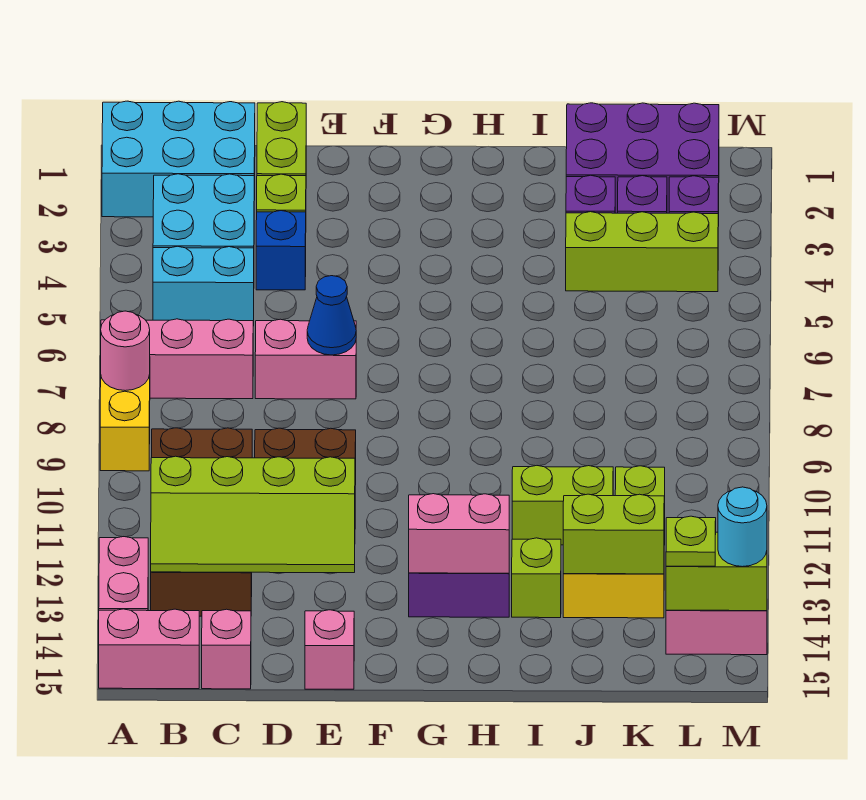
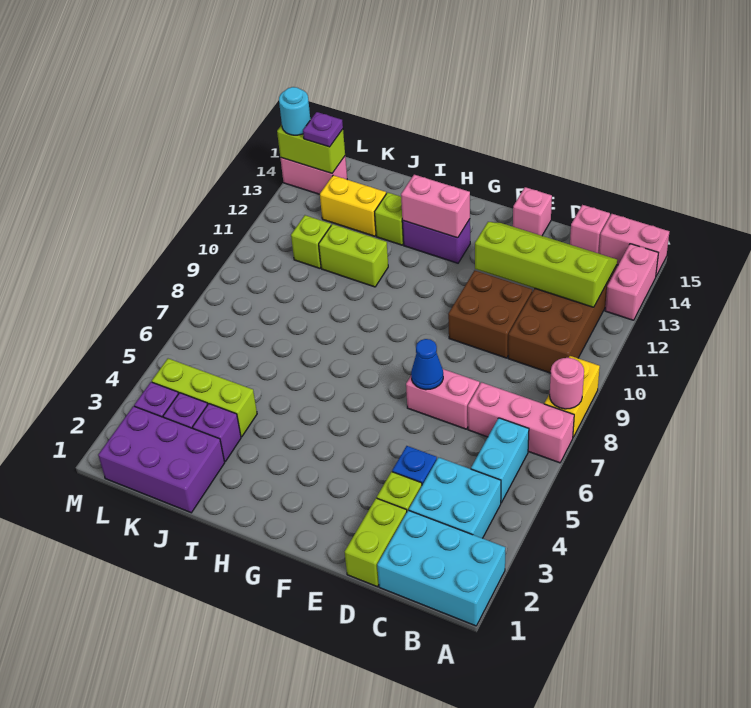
cyan 1x2 brick [153,246,254,326] -> cyan 1x2 brick turned to [471,418,529,503]
lime 1x2 brick [563,494,664,574] -> none
lime 1x1 plate [666,516,716,566] -> purple 1x1 plate [303,112,343,147]

